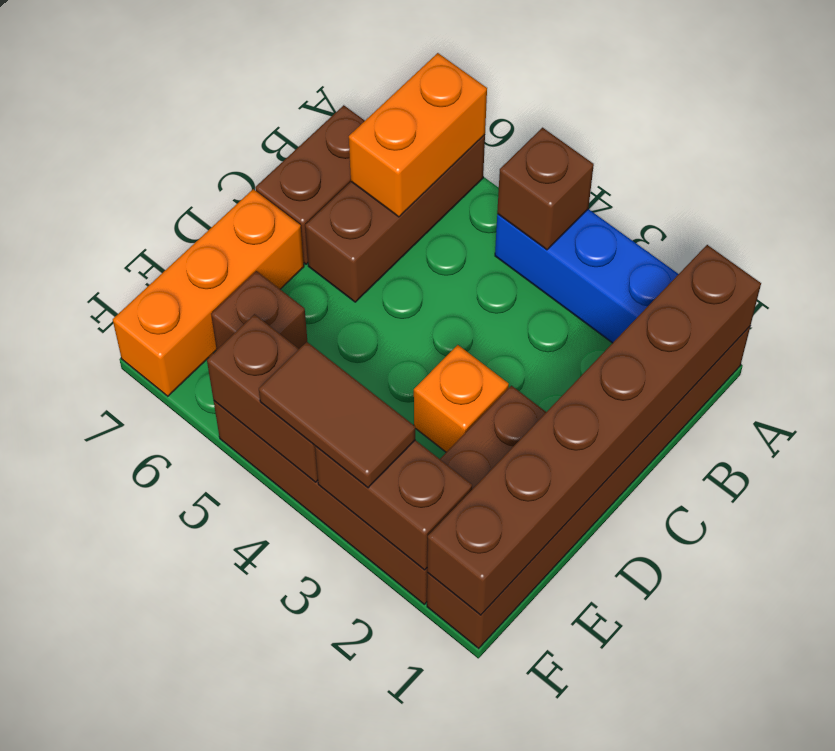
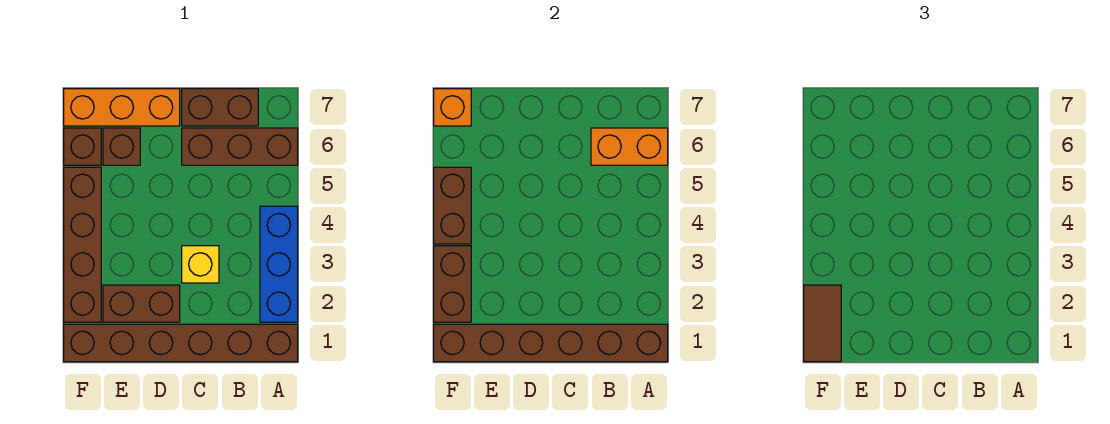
brown 1x1 brick [497,128,594,250] -> brown 1x1 brick moved to [64,128,101,165]
none -> yellow 1x1 brick [182,246,219,283]
orange 1x1 brick [414,345,509,452] -> orange 1x1 brick moved to [434,89,471,126]
brown 1x2 tile [259,342,415,488] -> brown 1x2 tile moved to [804,285,841,362]

